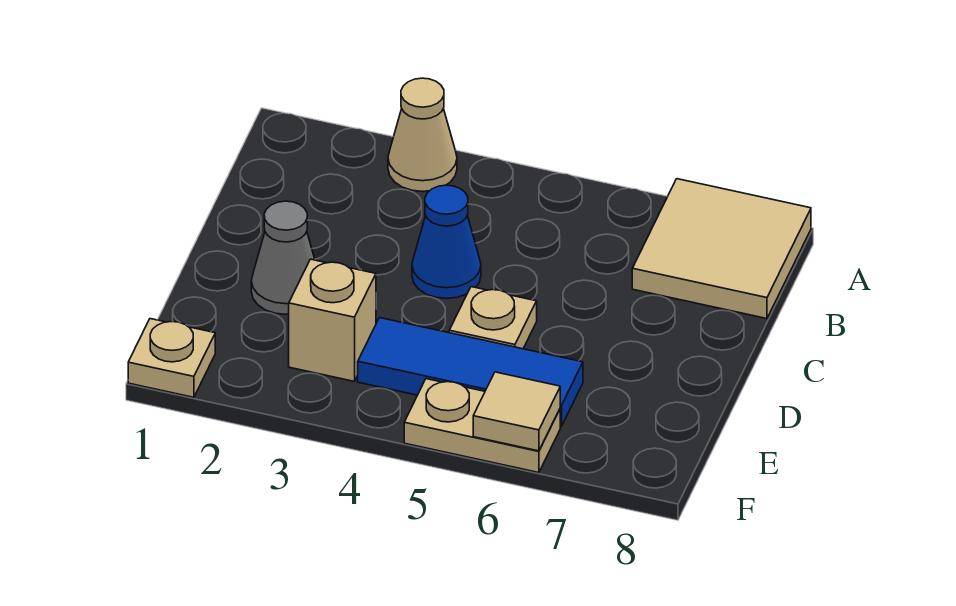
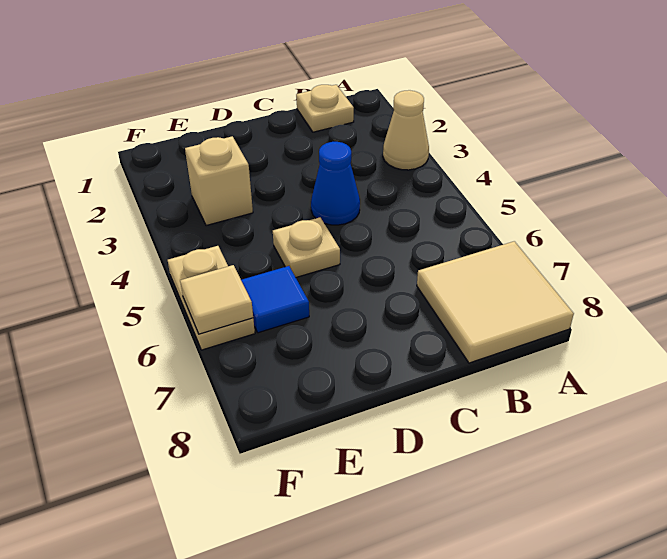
grey 1x1 cone [251,201,315,314] -> none
blue 1x3 tile [358,318,583,426] -> blue 1x1 tile [241,266,309,333]
tan 1x1 plate [128,319,215,397] -> tan 1x1 plate moved to [296,85,354,132]

